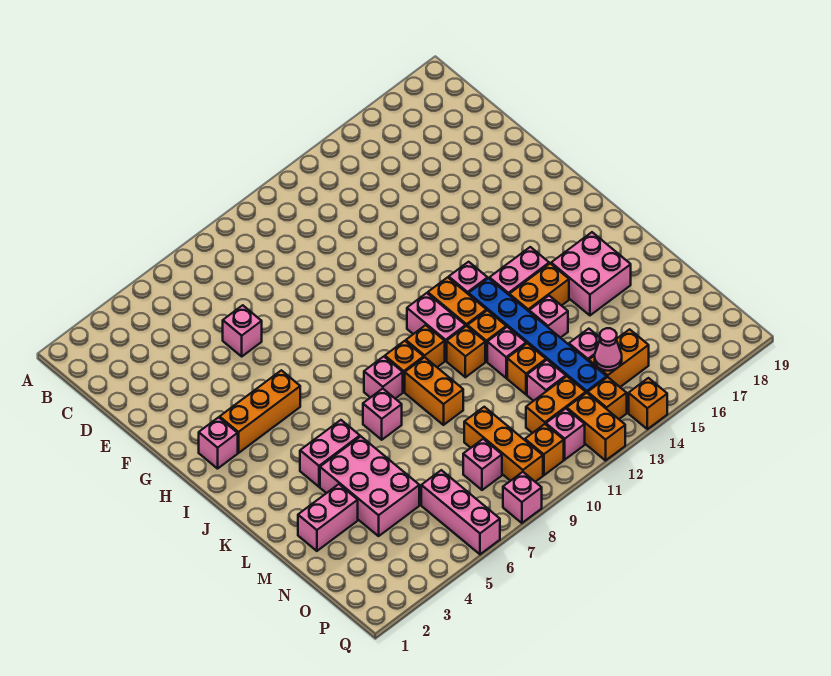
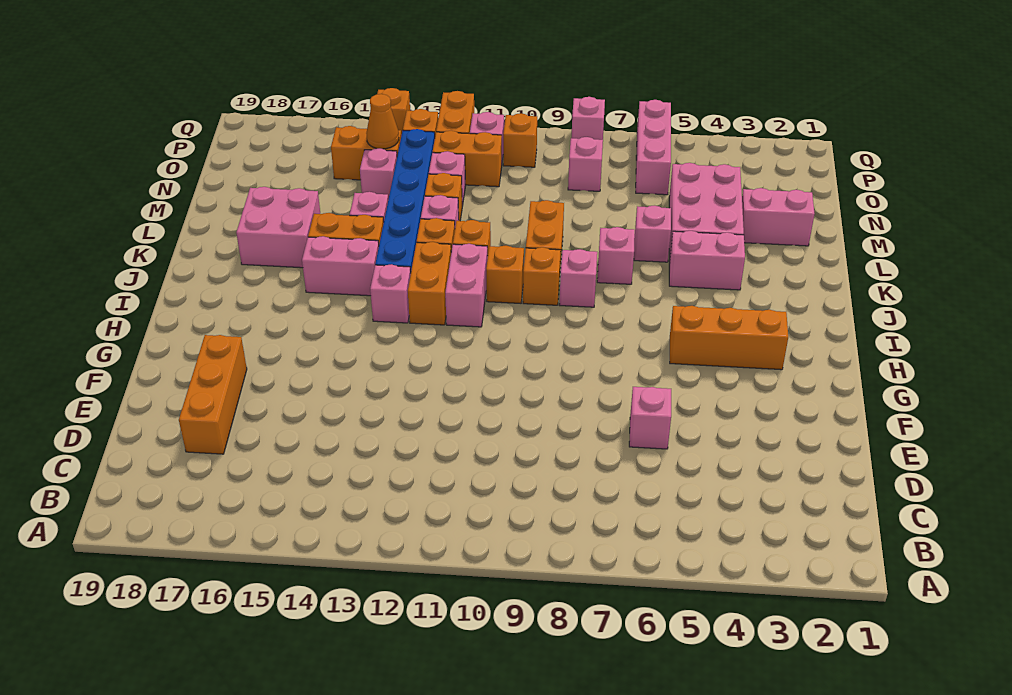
pink 1x1 brick [199,417,238,469] -> pink 1x1 brick moved to [634,205,671,262]
orange 1x3 brick [464,407,543,482] -> orange 1x3 brick moved to [179,335,247,454]
pink 1x1 cone [595,328,622,371] -> orange 1x1 cone [366,94,399,149]

